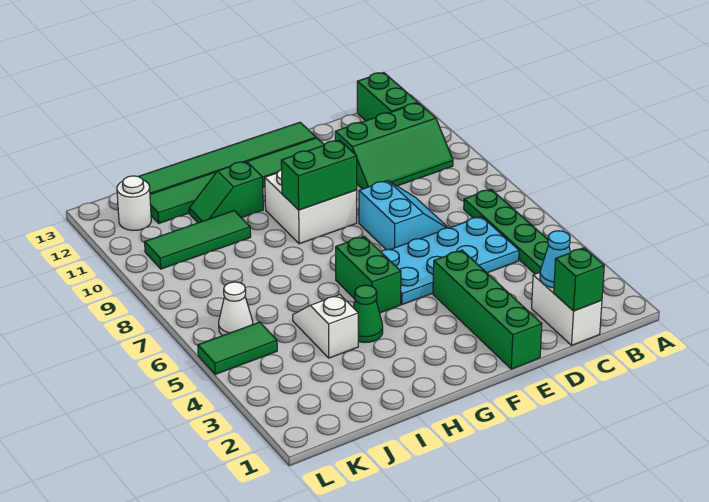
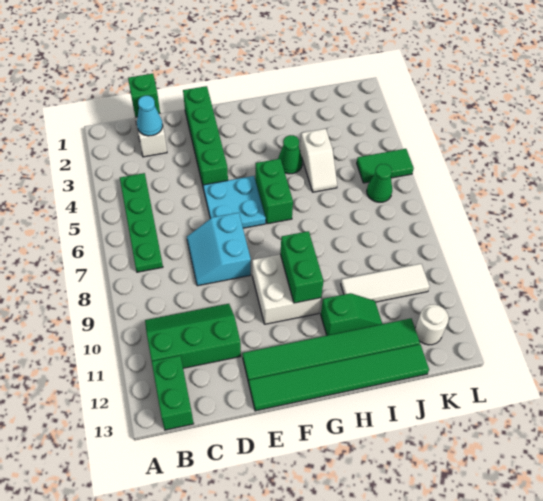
cyan 2x4 plate [381,216,519,305] -> cyan 2x2 plate [203,176,266,228]
green 1x2 brick [281,140,357,210] -> green 1x2 brick turned to [281,231,324,303]
green 1x3 tile [145,211,251,269] -> white 1x3 tile [341,264,430,302]
white 1x1 cone [219,282,253,336] -> green 1x1 cone [367,164,392,202]

